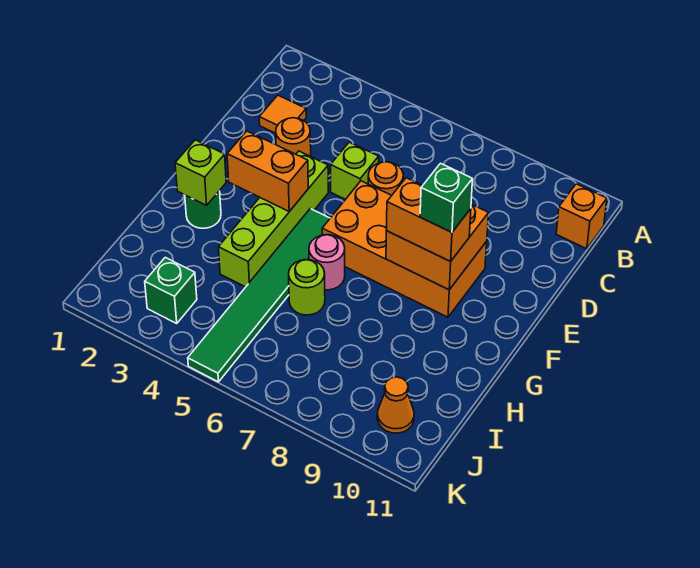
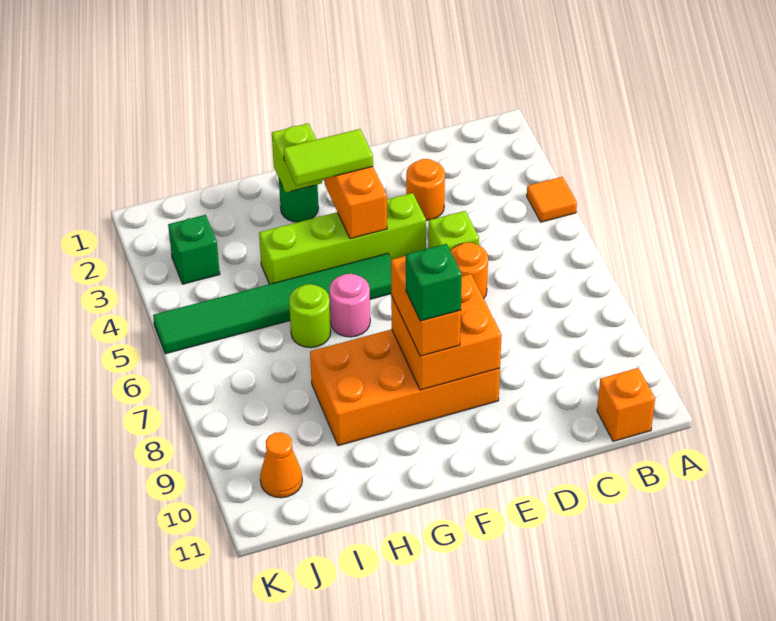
orange 1x1 tile [259,95,306,133] -> orange 1x1 tile moved to [527,177,577,222]
orange 2x4 brick [322,181,487,317] -> orange 2x4 brick turned to [310,329,500,446]
none -> lime 1x2 tile [283,129,373,186]

